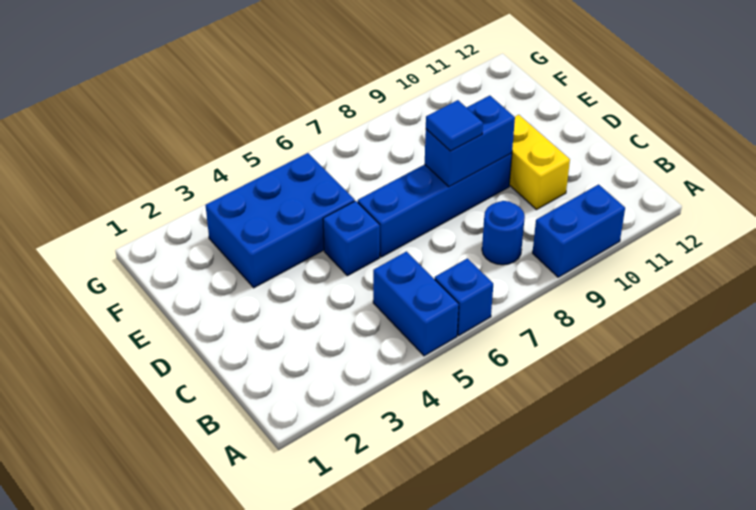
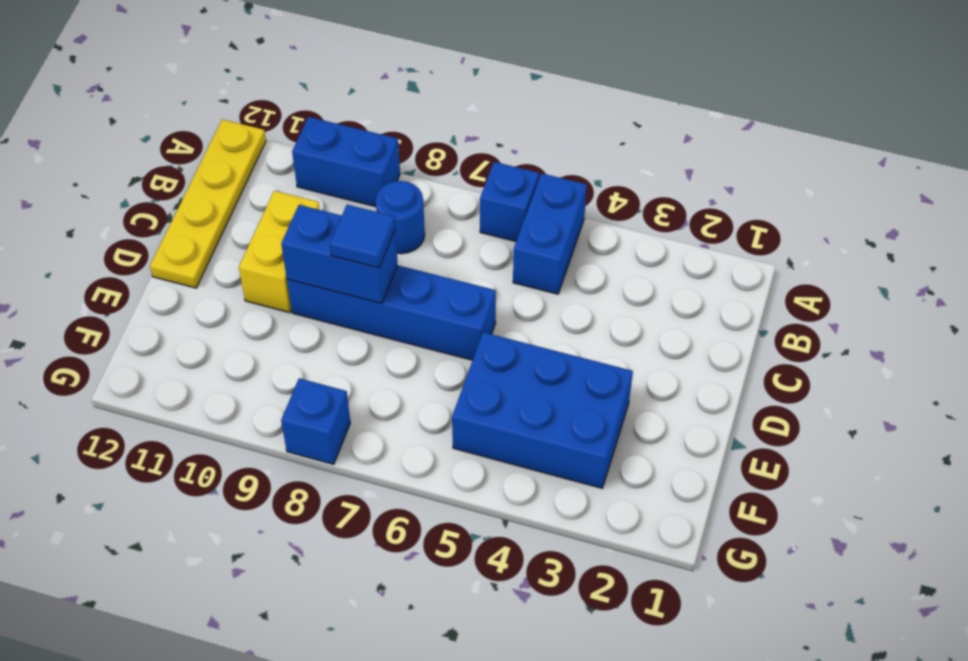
none -> yellow 1x4 plate [150,119,266,288]
blue 1x1 brick [323,201,380,276] -> blue 1x1 brick moved to [281,378,350,464]

